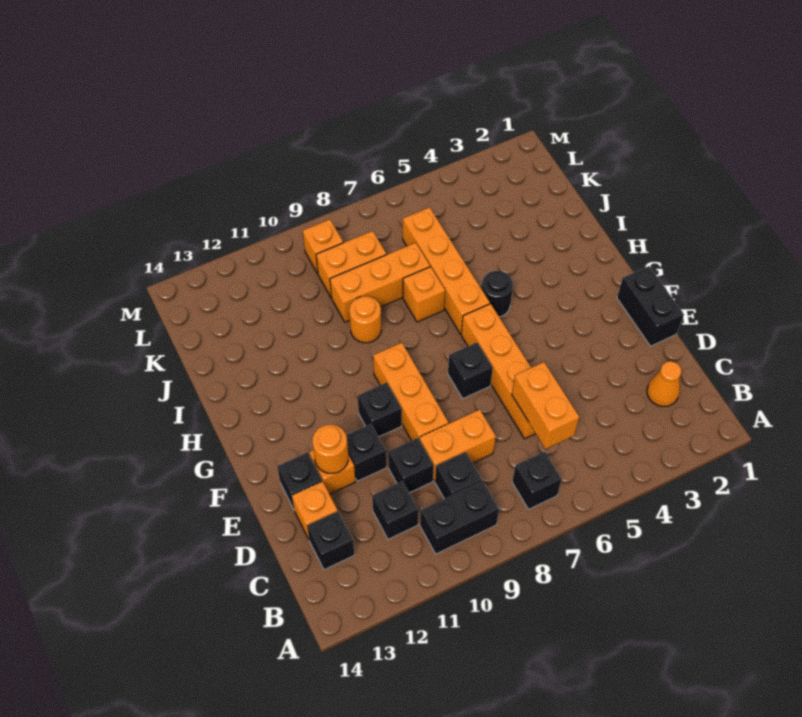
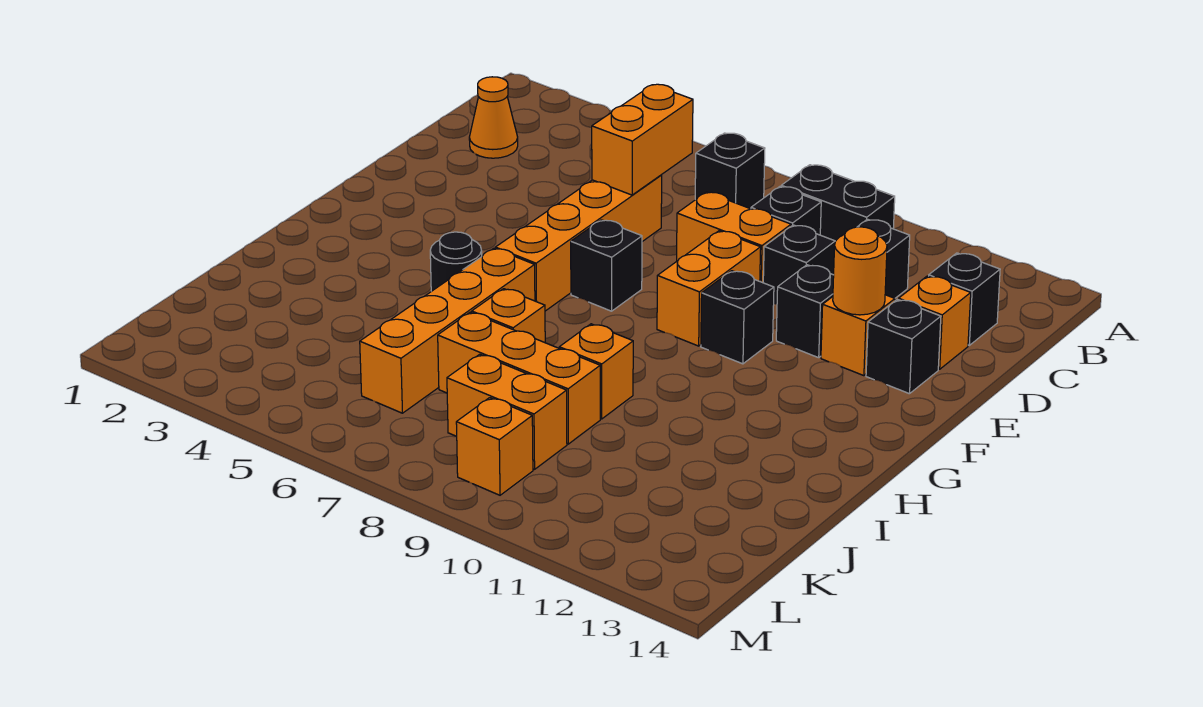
black 1x2 brick [617,266,684,346] -> none
orange 1x3 brick [373,343,448,441] -> orange 1x2 brick [657,231,761,346]
orange 1x1 round brick [349,296,381,343] -> orange 1x1 brick [559,324,633,419]

